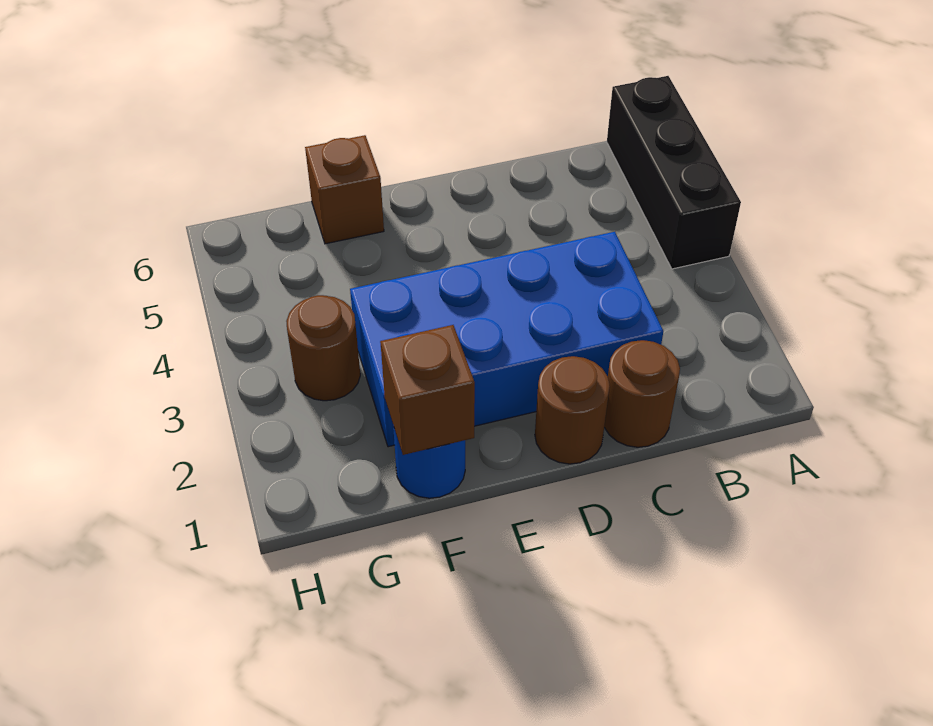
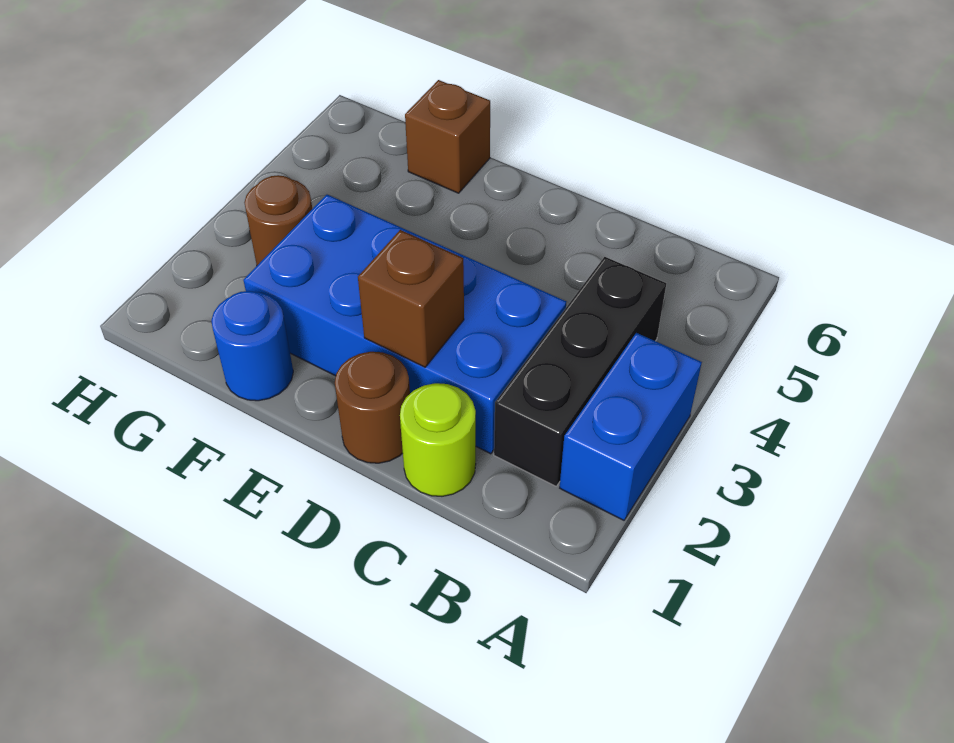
none -> blue 1x2 brick [560,333,702,520]
black 1x3 brick [607,76,741,269] -> black 1x3 brick moved to [494,257,666,486]
brown 1x1 round brick [604,340,680,447] -> lime 1x1 round brick [400,383,476,496]
brown 1x1 brick [380,325,475,455] -> brown 1x1 brick moved to [358,230,464,367]

